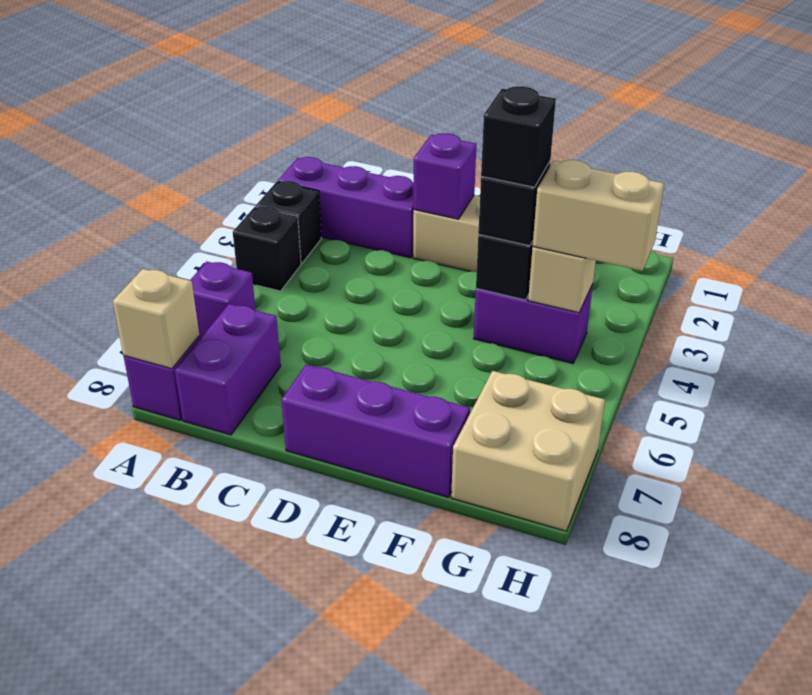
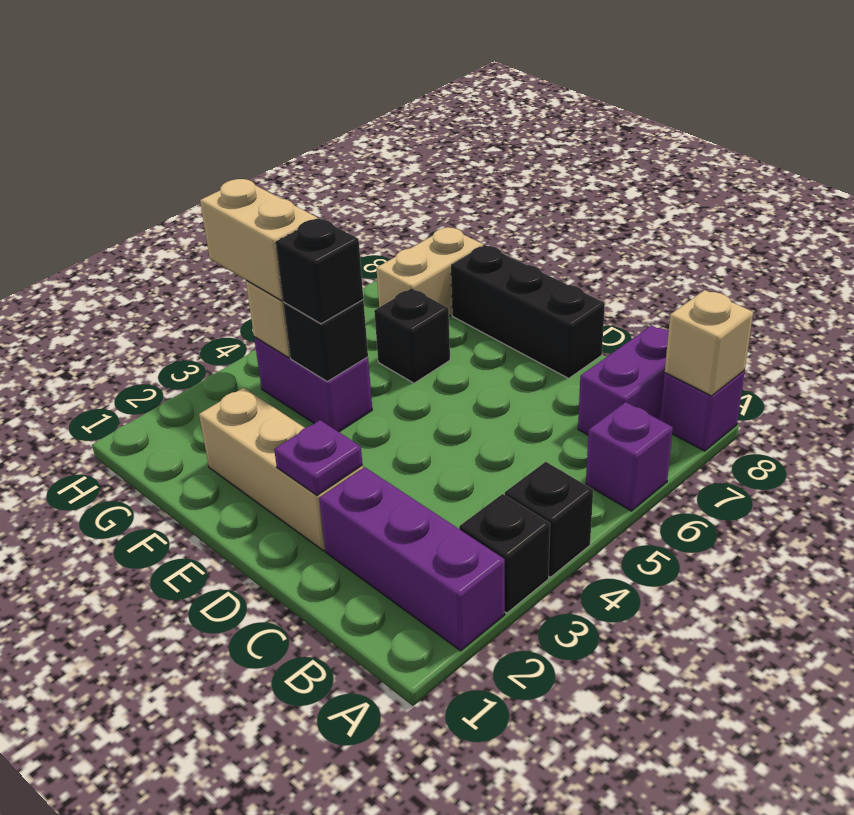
purple 1x1 brick [414,133,476,219] -> purple 1x1 plate [274,420,363,495]
purple 1x3 brick [281,364,470,497] -> black 1x3 brick [451,245,605,378]
black 1x1 brick [481,86,556,187] -> black 1x1 brick moved to [374,288,450,383]
tan 2x2 brick [451,371,605,531] -> tan 1x2 brick [376,227,483,316]

